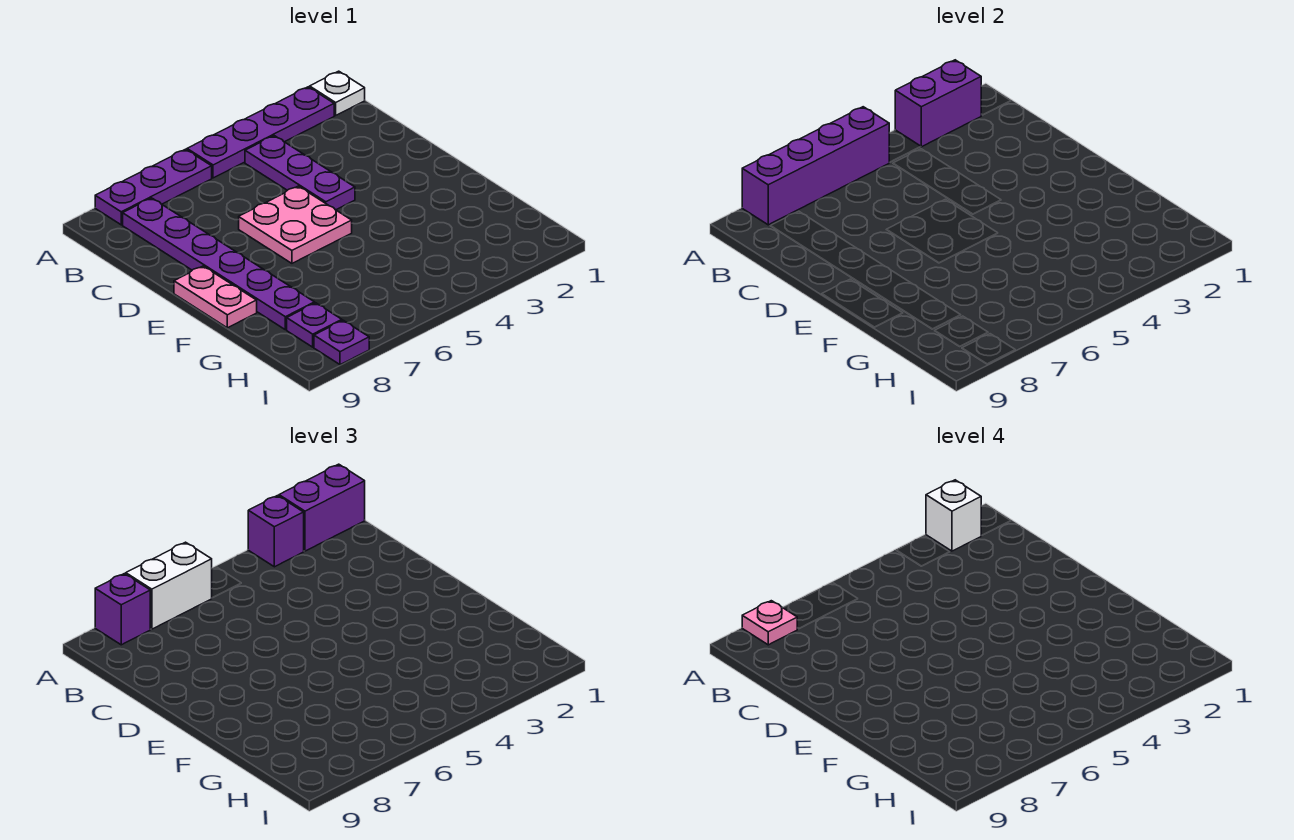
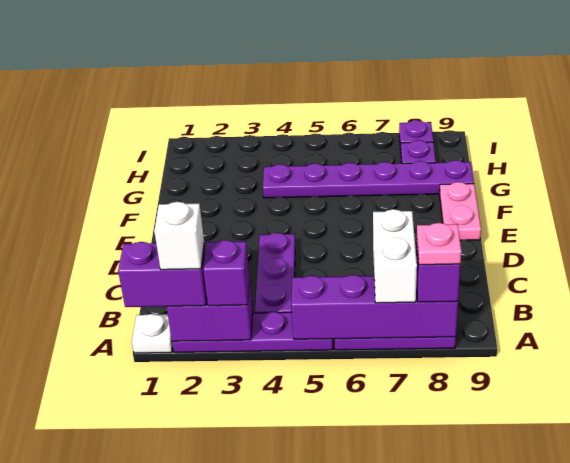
white 1x2 brick [126,542,212,629] -> white 1x2 brick turned to [373,209,417,303]
purple 1x6 plate [123,198,315,330] -> purple 1x6 plate turned to [263,160,474,198]
pink 2x2 plate [239,186,352,263] -> none

